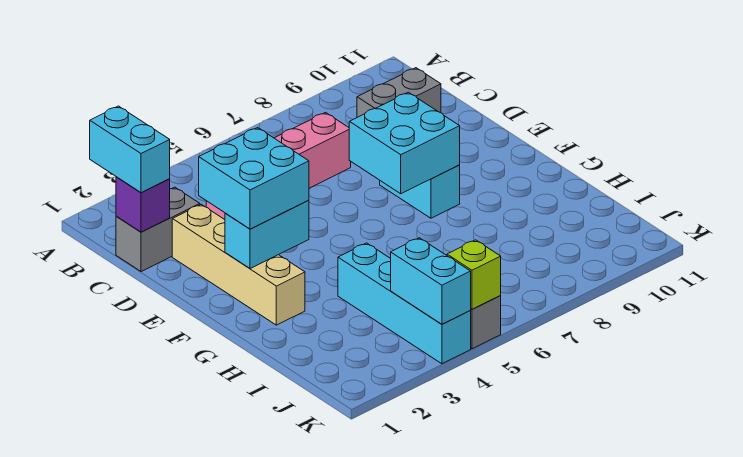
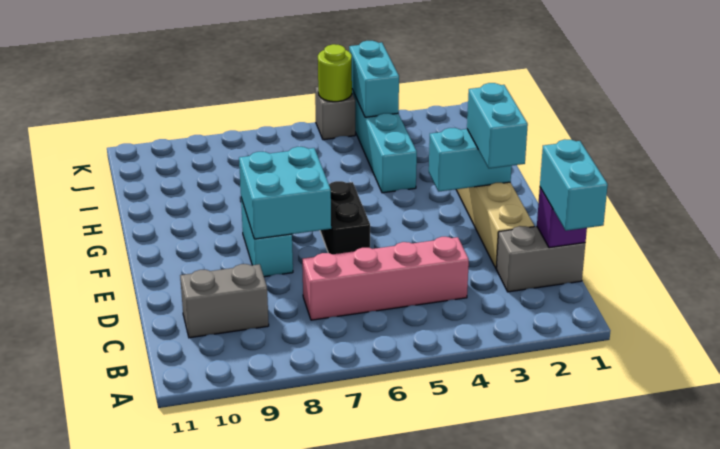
cyan 2x2 brick [199,128,309,229] -> cyan 1x2 brick [467,83,528,168]
none -> black 1x2 brick [320,181,370,254]
lime 1x1 brick [447,240,501,309] -> lime 1x1 round brick [318,44,352,102]

